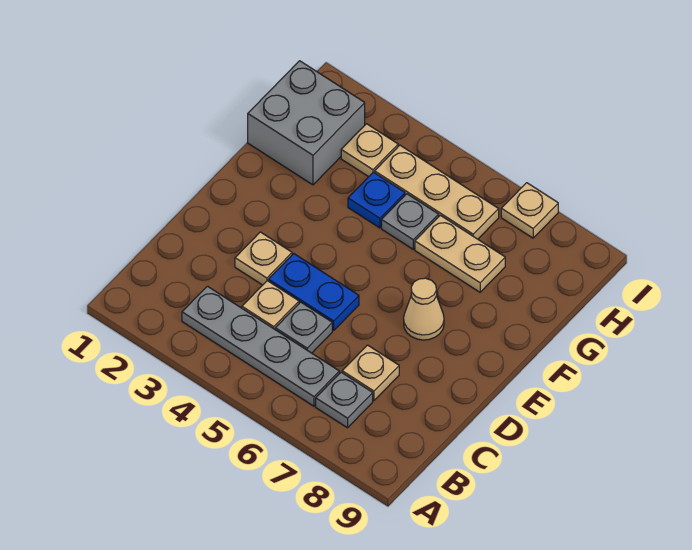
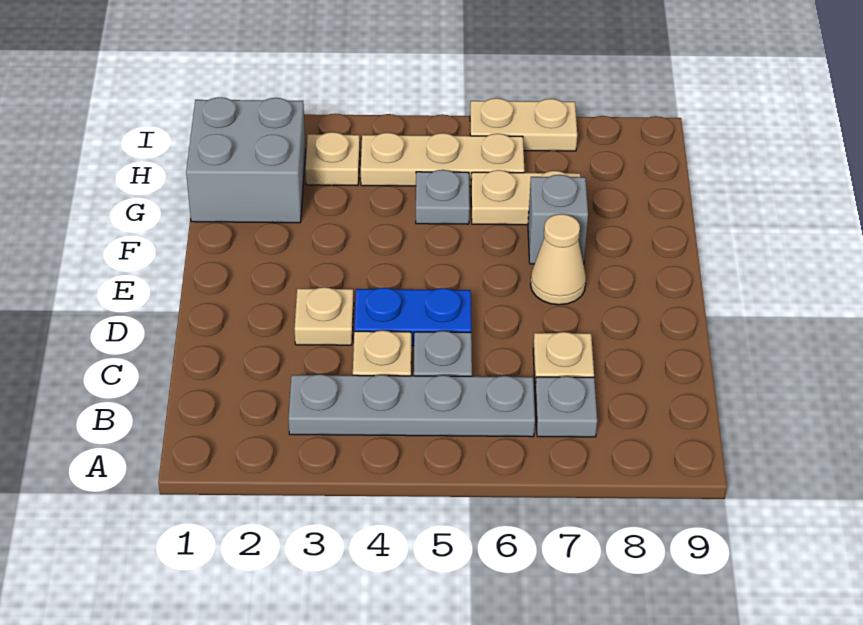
none -> grey 1x1 brick [528,175,588,264]
blue 1x1 plate [348,172,405,228] -> none
tan 1x1 plate [501,183,558,238] -> tan 1x2 plate [470,98,577,151]

